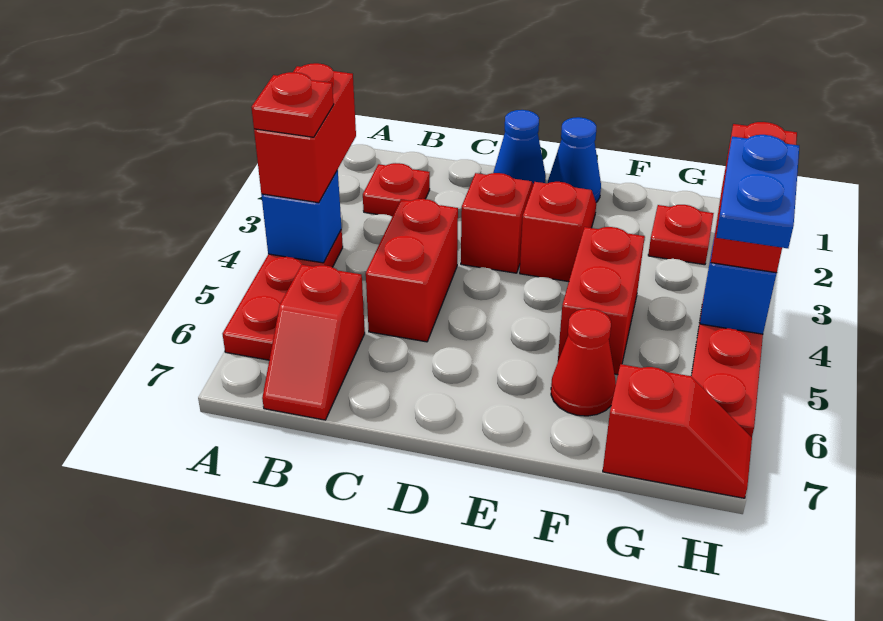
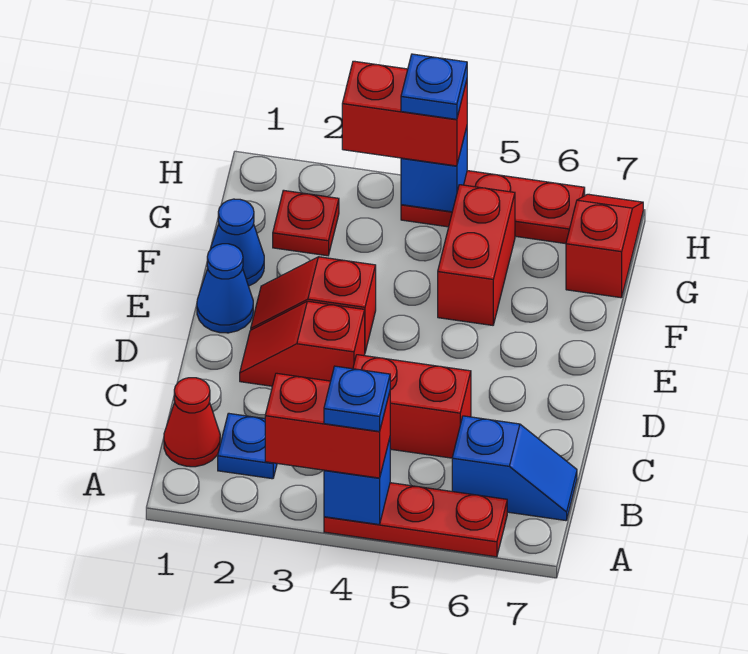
red 1x1 plate [251,72,334,137] -> blue 1x1 plate [324,366,390,432]
red 1x1 plate [363,163,430,217] -> blue 1x1 plate [218,413,277,479]
red 1x2 slope [262,265,365,420] -> blue 1x2 slope [452,416,577,521]
blue 1x1 cone [493,110,546,184] -> blue 1x1 cone moved to [210,199,264,286]
red 1x2 brick [558,227,645,375] -> red 1x2 brick turned to [438,185,515,325]
red 1x1 cone [551,309,616,416] -> red 1x1 cone moved to [164,378,220,467]
blue 1x2 plate [716,135,799,248] -> blue 1x1 plate [401,54,467,119]

